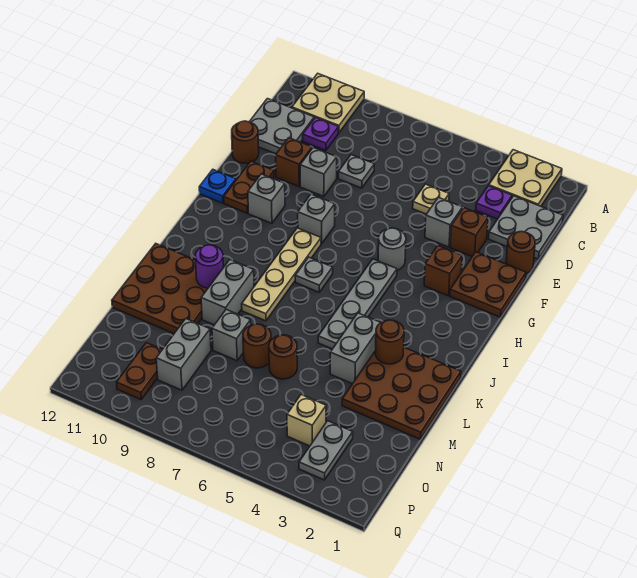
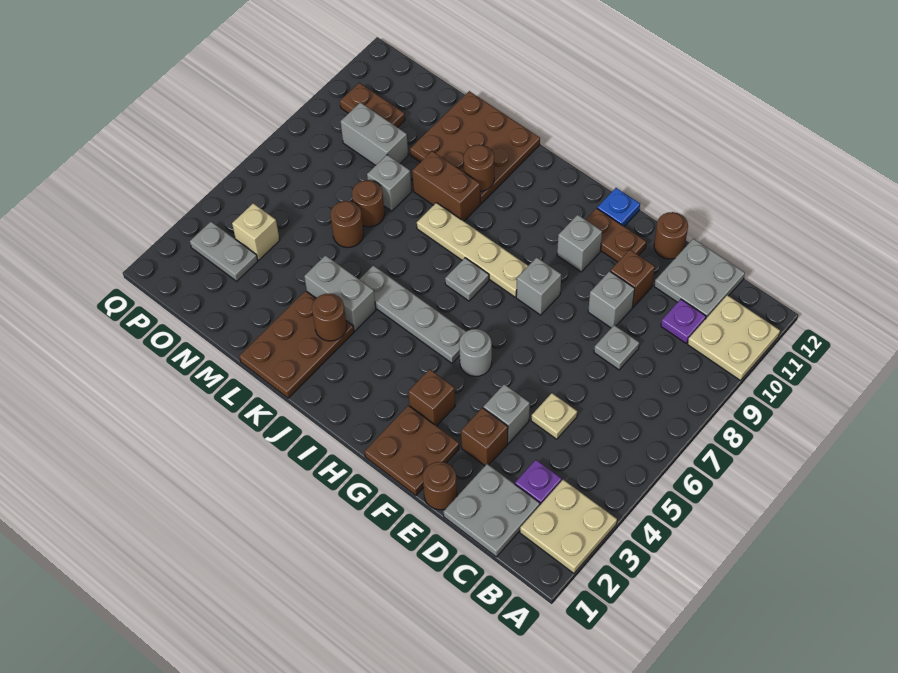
brown 3x3 plate [342,348,461,439] -> brown 2x3 plate [239,291,354,398]
grey 1x2 brick [201,260,254,325] -> brown 1x2 brick [412,151,480,221]
purple 1x1 round brick [195,245,223,288] -> brown 1x1 round brick [464,145,494,191]

